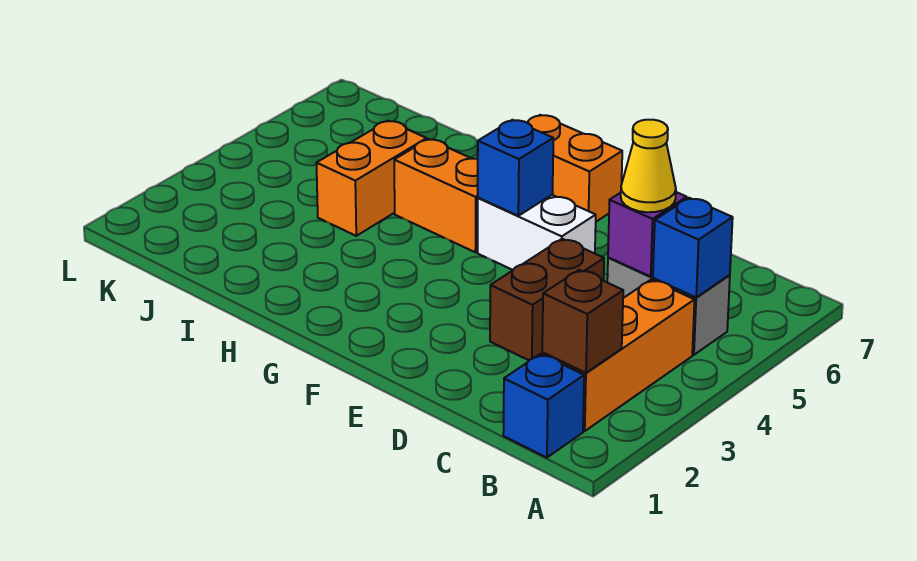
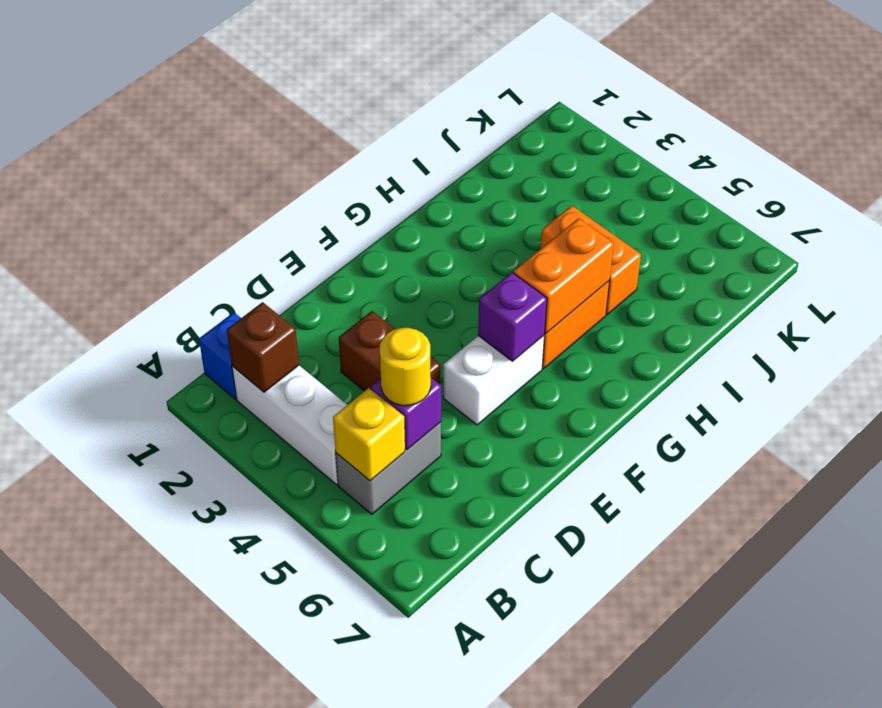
orange 1x3 brick [542,280,694,431] -> white 1x3 brick [232,366,347,485]
blue 1x1 brick [653,198,733,297] -> yellow 1x1 brick [333,388,405,481]
yellow 1x1 cone [621,120,676,212] -> yellow 1x1 round brick [380,328,431,406]
blue 1x1 brick [478,120,553,216] -> purple 1x1 brick [478,272,547,361]
orange 1x2 brick [528,115,622,222] -> orange 1x2 brick moved to [513,218,614,333]

